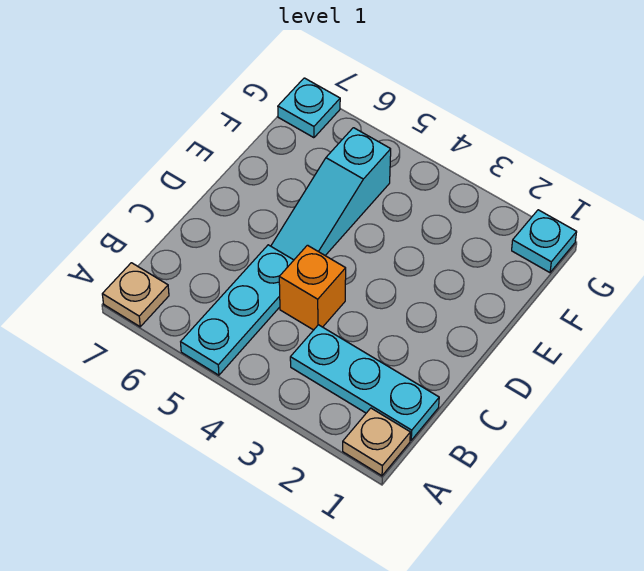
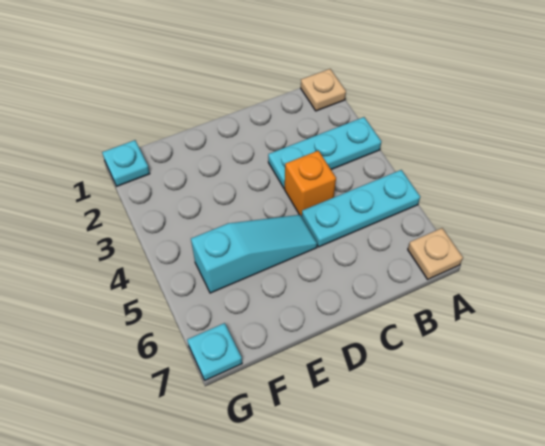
cyan 1x3 plate [290,325,439,440] -> cyan 1x3 plate turned to [268,117,381,188]

